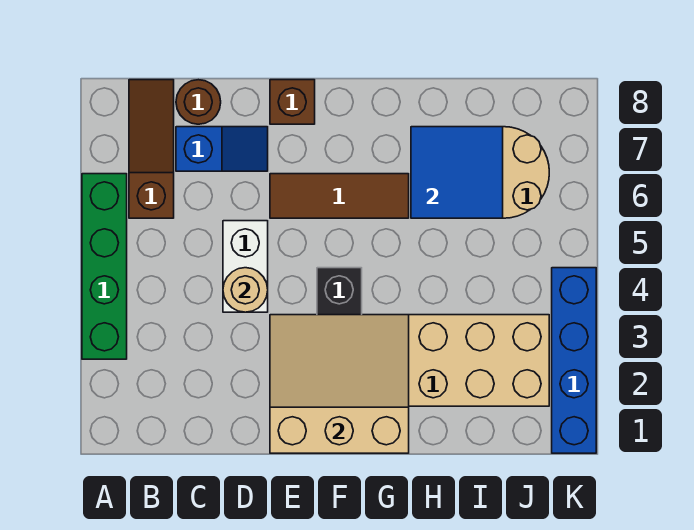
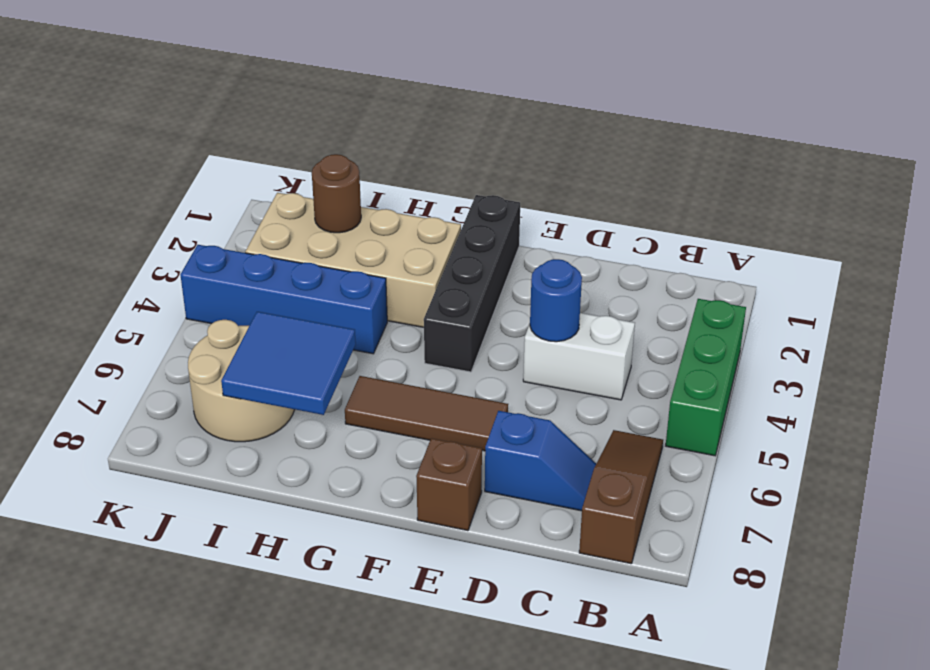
green 1x4 brick [82,174,127,359] -> green 1x3 brick [666,299,746,456]
brown 1x3 slope [129,80,174,218] -> brown 1x3 slope turned to [579,430,663,564]
blue 1x2 slope [176,127,268,171] -> blue 1x2 slope turned to [485,411,596,511]
brown 1x1 round brick [176,80,221,124] -> brown 1x1 round brick moved to [312,154,361,233]
white 1x2 brick [223,221,268,312] -> white 1x2 brick turned to [523,313,635,400]
tan 1x1 round brick [223,268,268,312] -> blue 1x1 round brick [530,259,582,342]
tan 3x3 slope [270,315,409,453] -> none
blue 1x4 brick [552,268,596,453] -> blue 1x4 brick turned to [181,245,387,354]

